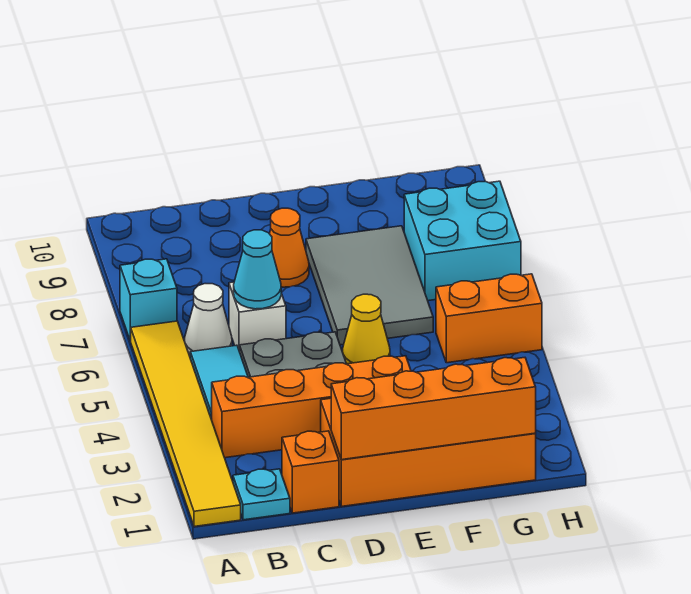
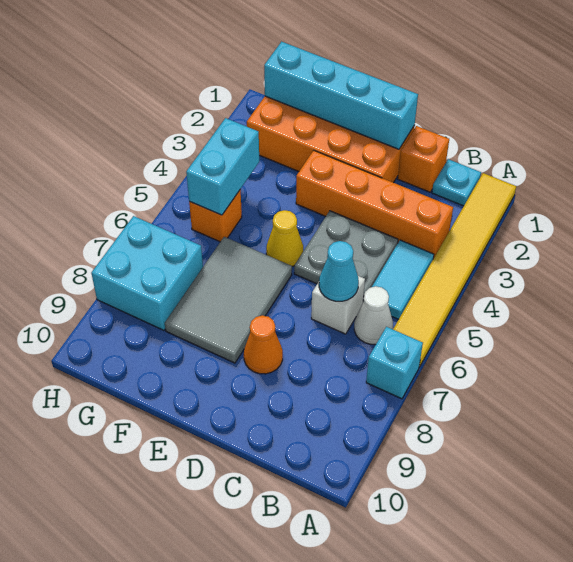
orange 1x4 brick [331,358,536,460] -> cyan 1x4 brick [264,42,418,149]
none -> cyan 1x2 brick [186,118,259,215]
orange 1x2 brick [436,274,542,363] -> orange 1x1 brick [189,189,242,242]

